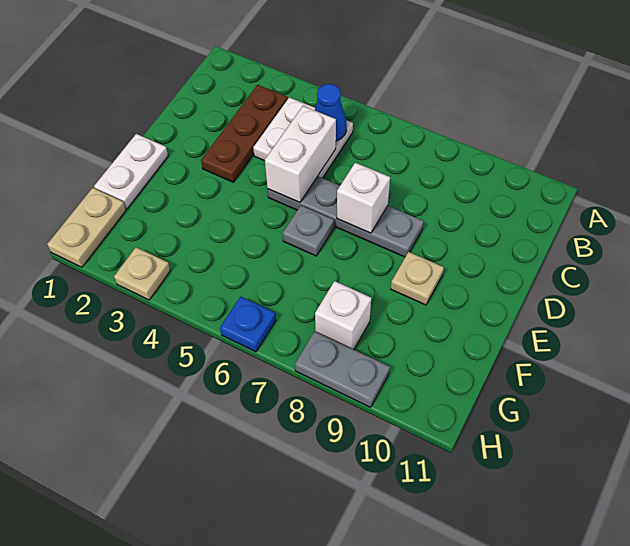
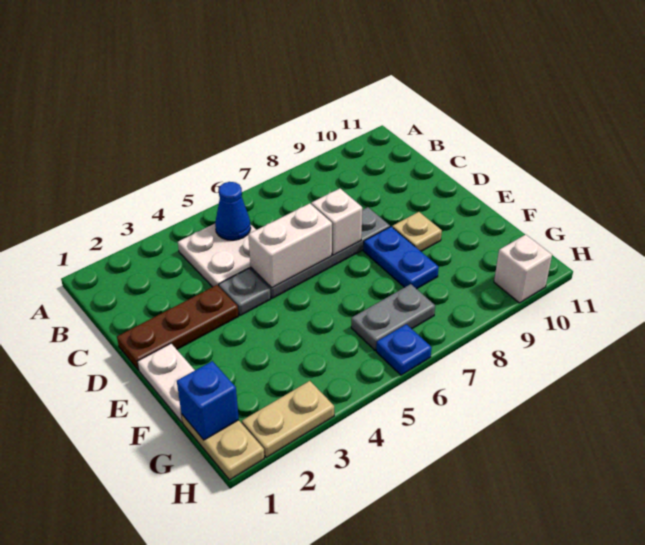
brown 1x3 plate [201,85,288,182] -> brown 1x3 plate turned to [117,285,239,370]
white 1x2 brick [265,106,336,203] -> white 1x2 brick turned to [248,203,332,288]
grey 1x1 plate [283,205,334,256] -> grey 1x1 plate moved to [219,269,271,316]
none -> blue 1x2 plate [363,227,439,289]
none -> blue 1x1 brick [177,361,239,440]
white 1x1 brick [315,281,371,349] -> white 1x1 brick moved to [494,234,552,303]
tan 1x1 plate [114,247,170,300] -> tan 1x2 plate [242,381,334,457]
grey 1x2 plate [295,331,390,407] -> grey 1x2 plate moved to [351,284,435,350]

